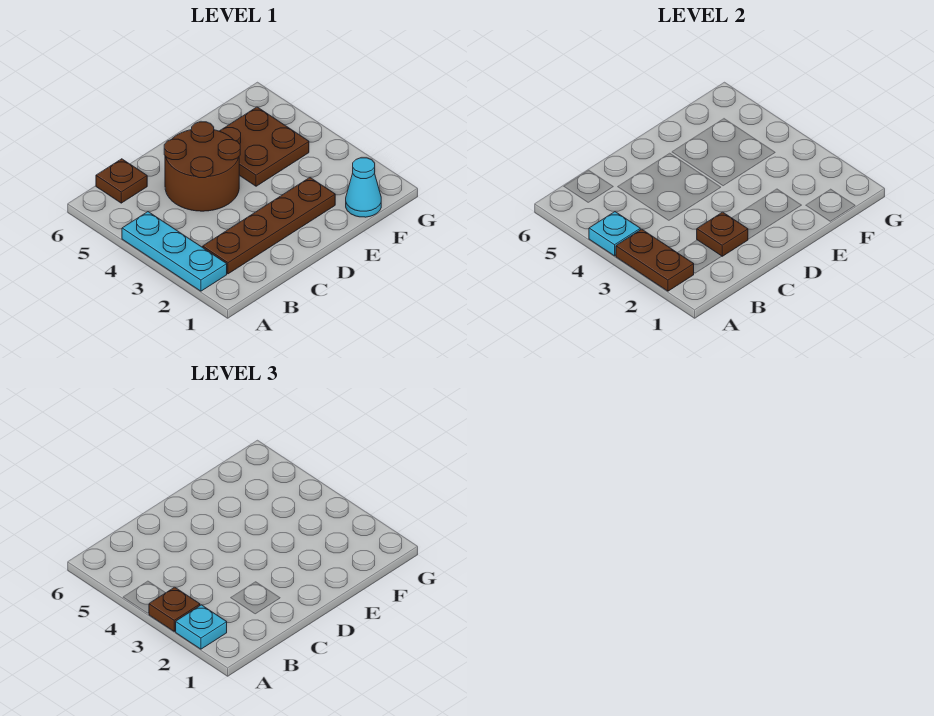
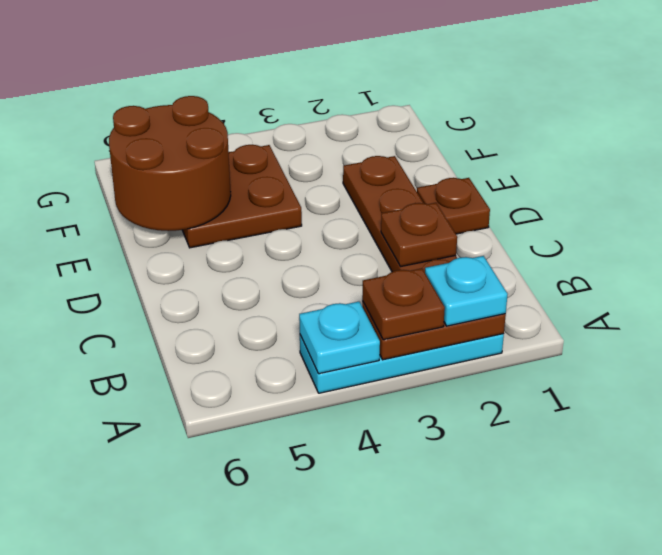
brown 1x1 plate [96,159,147,203] -> brown 1x1 plate moved to [417,178,490,234]
brown 2x2 round brick [164,122,240,211] -> brown 2x2 round brick moved to [109,96,231,231]
cyan 1x1 cone [346,158,381,217] -> none

